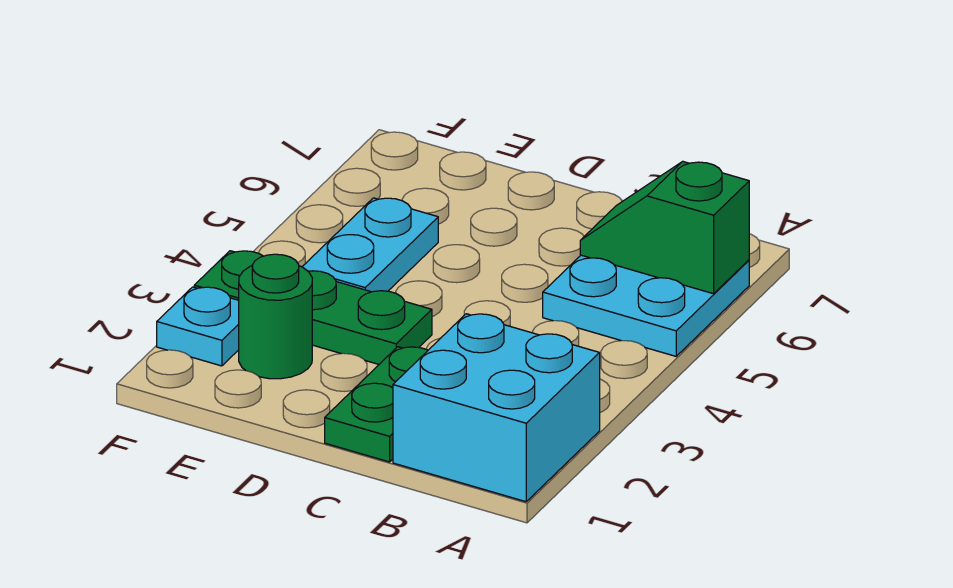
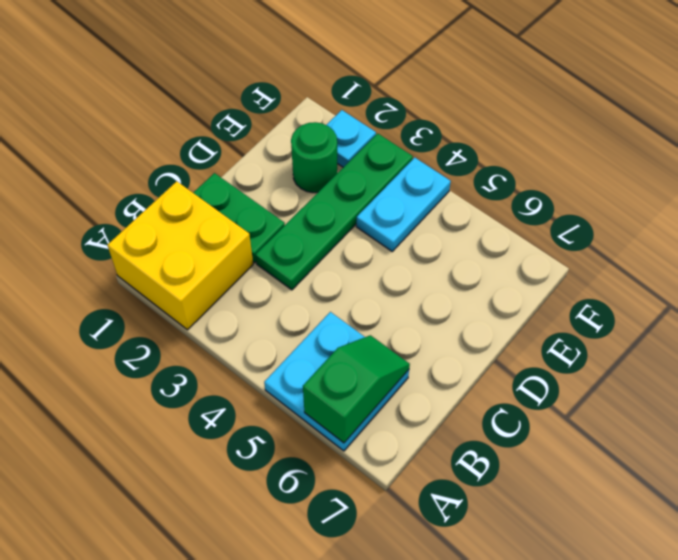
cyan 2x2 brick [393,314,600,502] -> yellow 2x2 brick [107,181,253,330]
green 1x3 plate [194,251,432,364] -> green 1x4 plate [256,134,413,290]
cyan 1x2 plate [302,198,438,292] -> cyan 1x2 plate turned to [356,157,451,251]

